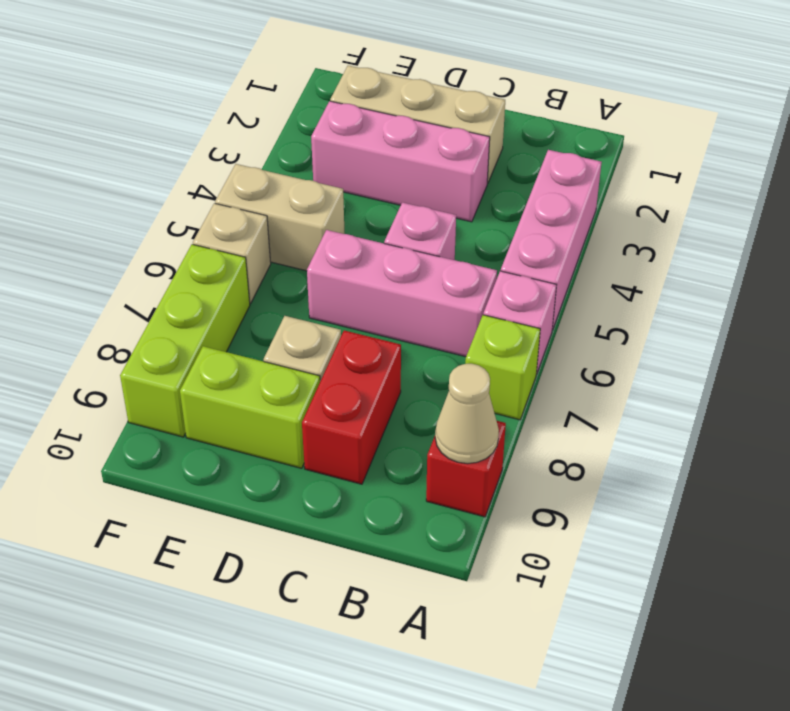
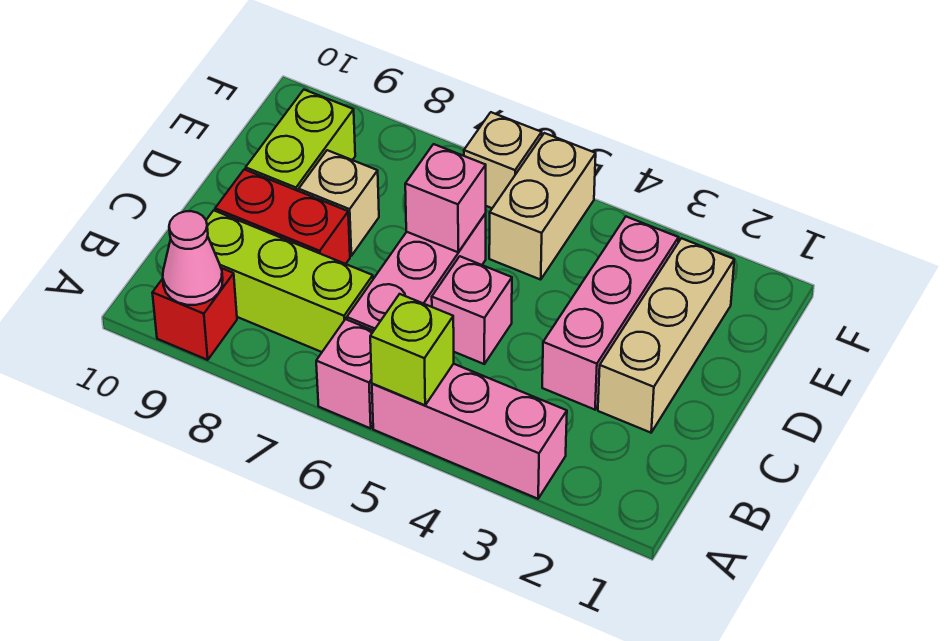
lime 1x1 brick [465,315,540,420] -> lime 1x1 brick moved to [370,294,454,405]
tan 1x1 cone [435,364,499,464] -> pink 1x1 cone [163,211,223,305]
none -> pink 1x1 brick [405,144,486,252]
lime 1x3 brick [120,244,250,437] -> lime 1x3 brick moved to [206,210,373,352]

